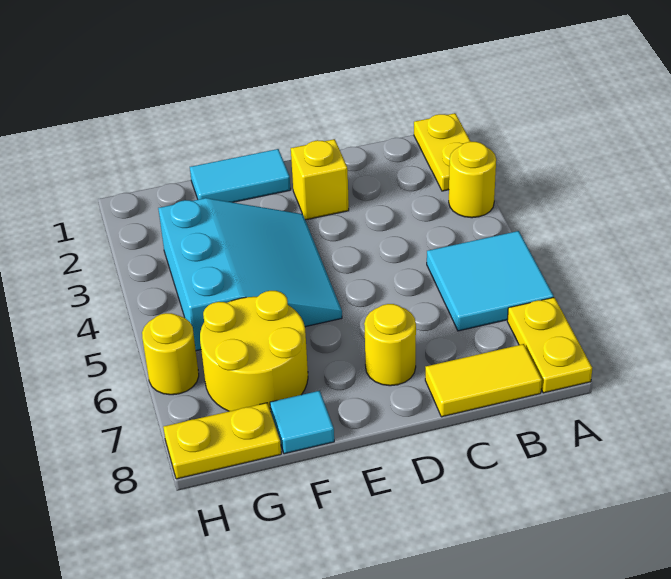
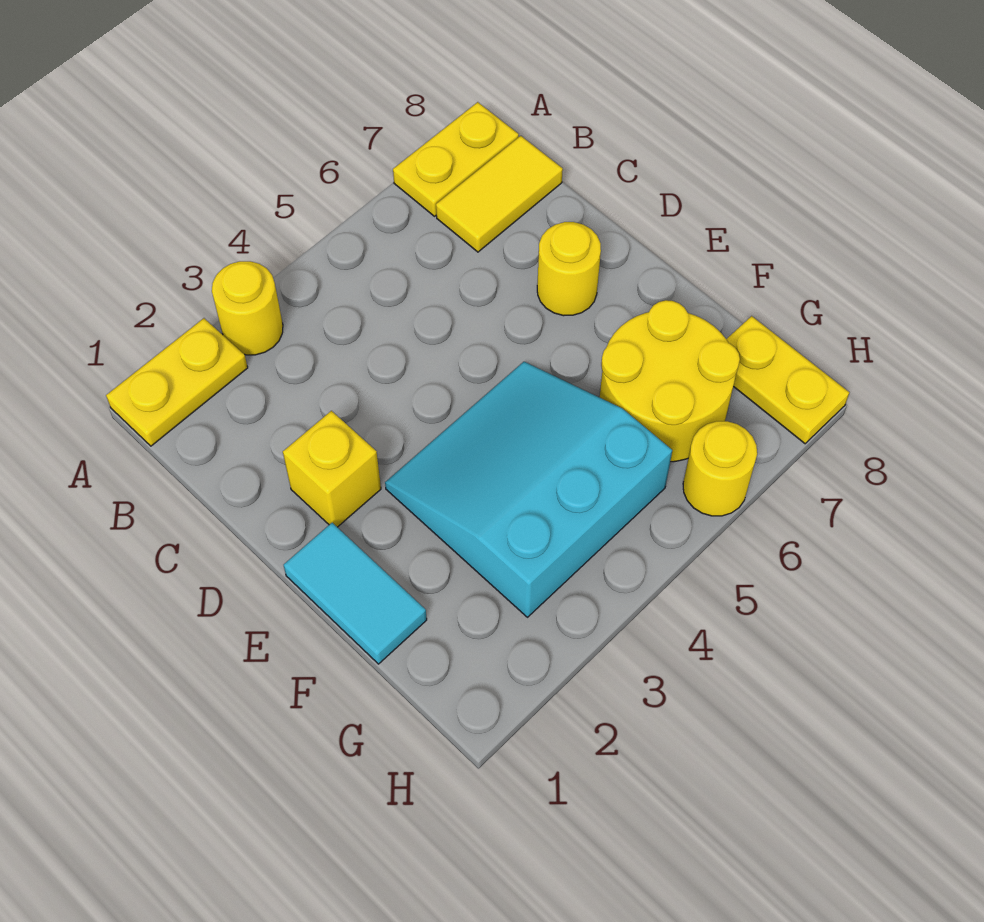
cyan 2x2 tile [427,231,554,331] -> none
yellow 1x2 tile [425,344,542,417] -> yellow 1x2 tile turned to [436,136,563,252]
cyan 1x1 tile [270,391,334,454] -> none

